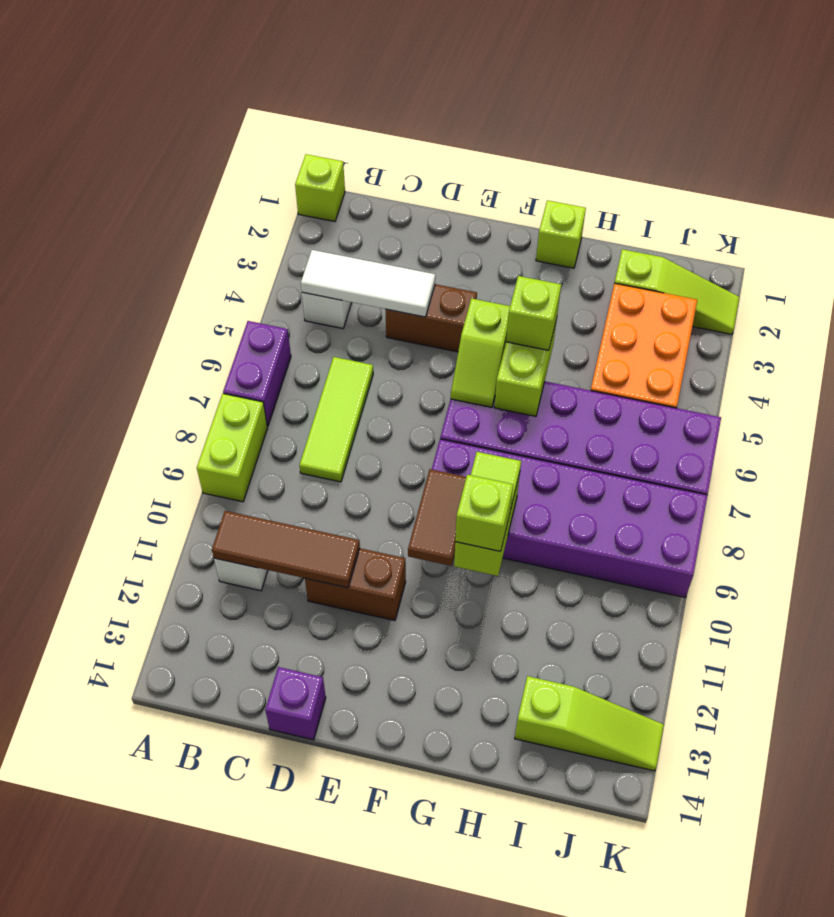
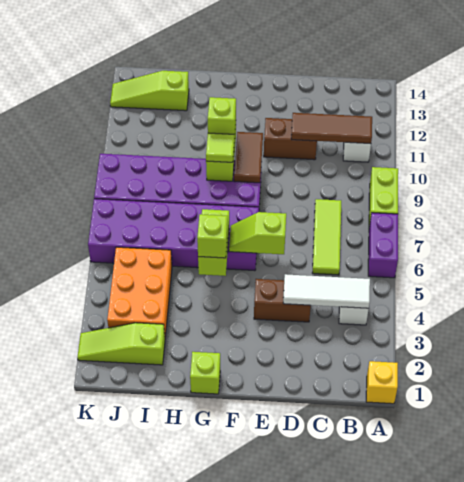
lime 1x1 brick [295,154,345,222] -> yellow 1x1 brick [366,361,398,404]
purple 1x1 brick [265,667,326,740] -> none
lime 1x2 slope [451,298,510,407] -> lime 1x2 slope turned to [229,212,286,254]

